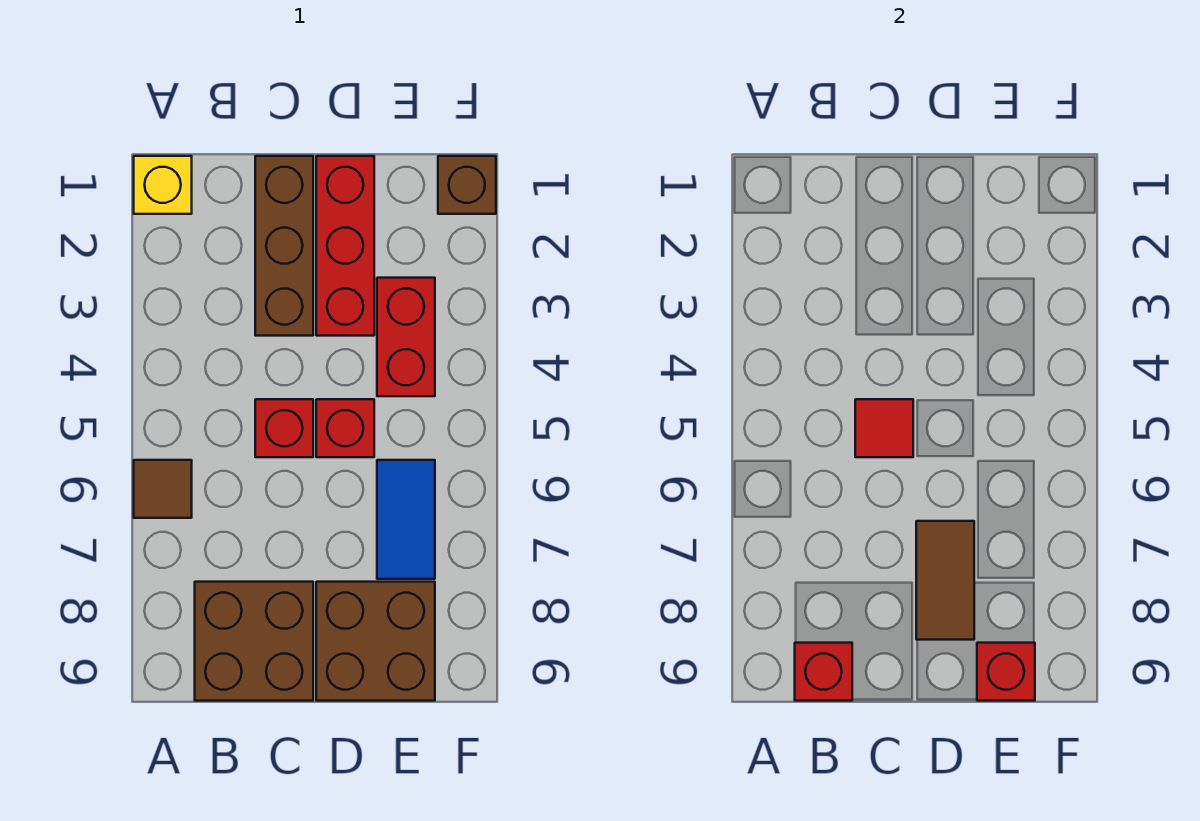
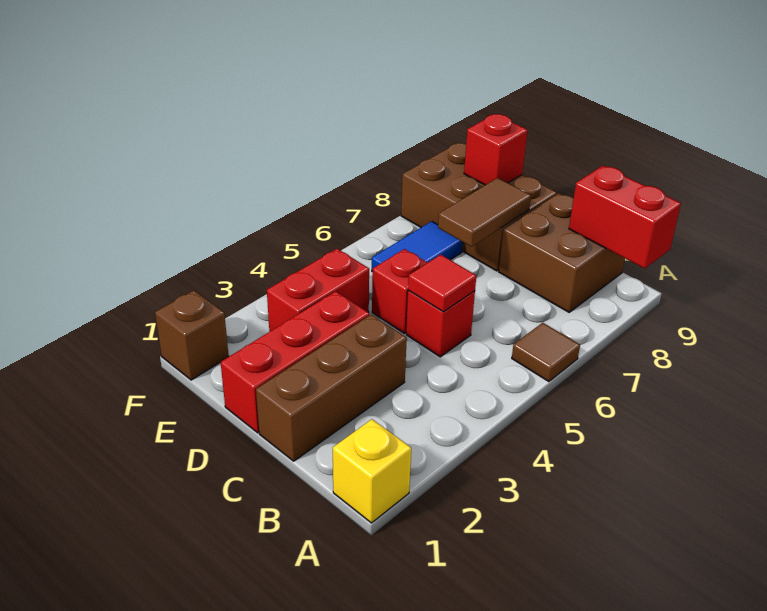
red 1x1 brick [795,643,852,701] -> red 1x2 brick [569,166,681,269]
brown 2x2 brick [316,582,435,701] -> brown 2x3 brick [401,143,557,271]

